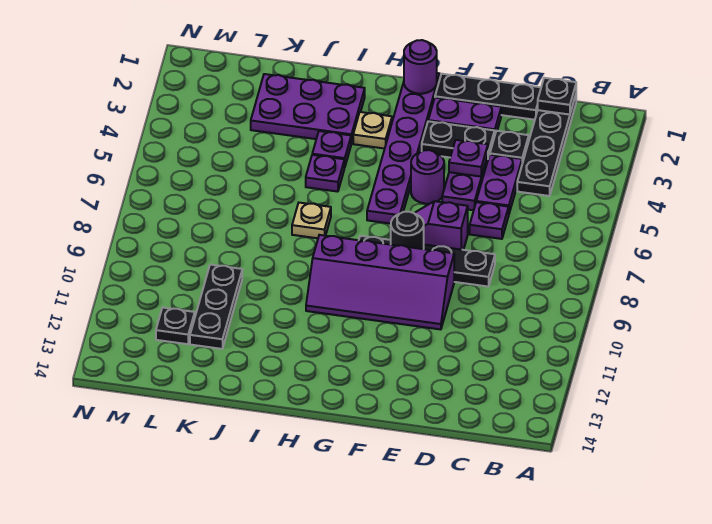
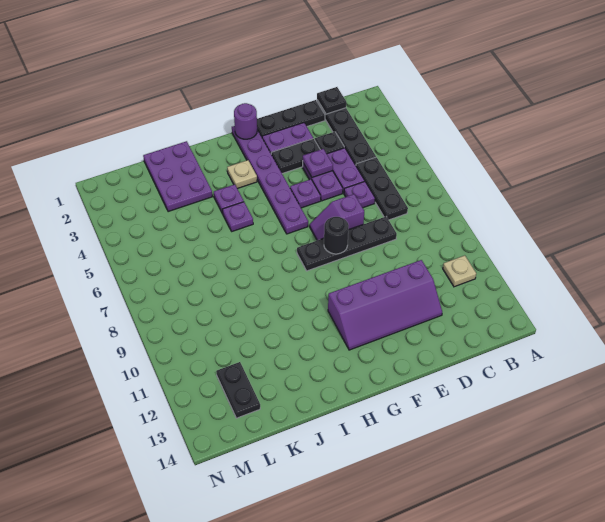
purple 2x4 slope [306,235,454,329] -> purple 2x4 slope moved to [328,260,442,350]
purple 1x1 round brick [411,150,444,204] -> purple 1x1 plate [290,179,321,208]
purple 2x3 plate [251,74,365,144] -> purple 2x3 plate turned to [143,141,212,212]
tan 1x1 plate [292,203,331,238] -> tan 1x1 plate moved to [443,255,476,287]
black 1x3 plate [190,265,242,349] -> black 1x3 plate moved to [356,157,408,220]
black 1x1 plate [156,308,195,344] -> black 1x2 plate [216,362,260,418]

